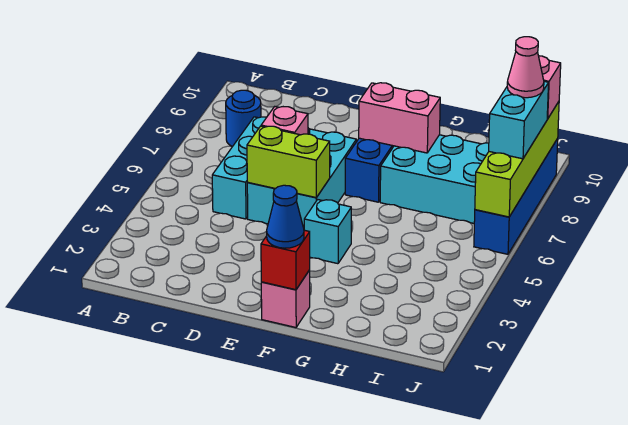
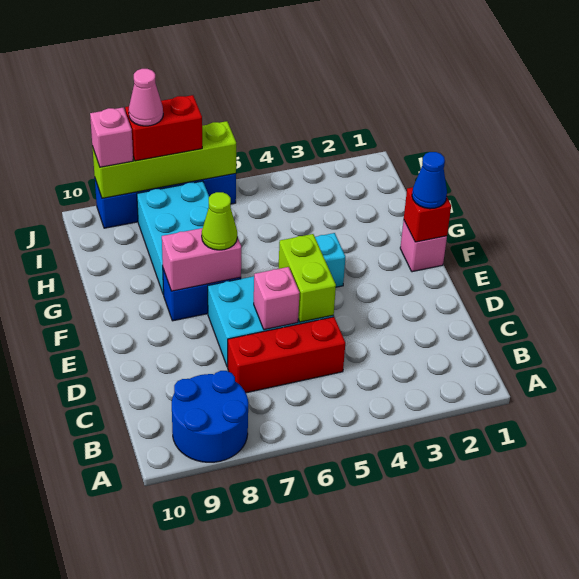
blue 1x1 round brick [226,90,261,146] -> blue 2x2 round brick [172,371,248,462]
cyan 1x3 brick [212,117,267,219] -> red 1x3 brick [228,317,345,393]
none -> lime 1x1 cone [202,192,237,250]
pink 1x2 brick [359,83,440,153] -> pink 1x2 brick turned to [162,228,241,291]
cyan 1x2 brick [489,81,549,159] -> red 1x2 brick [125,95,202,161]

